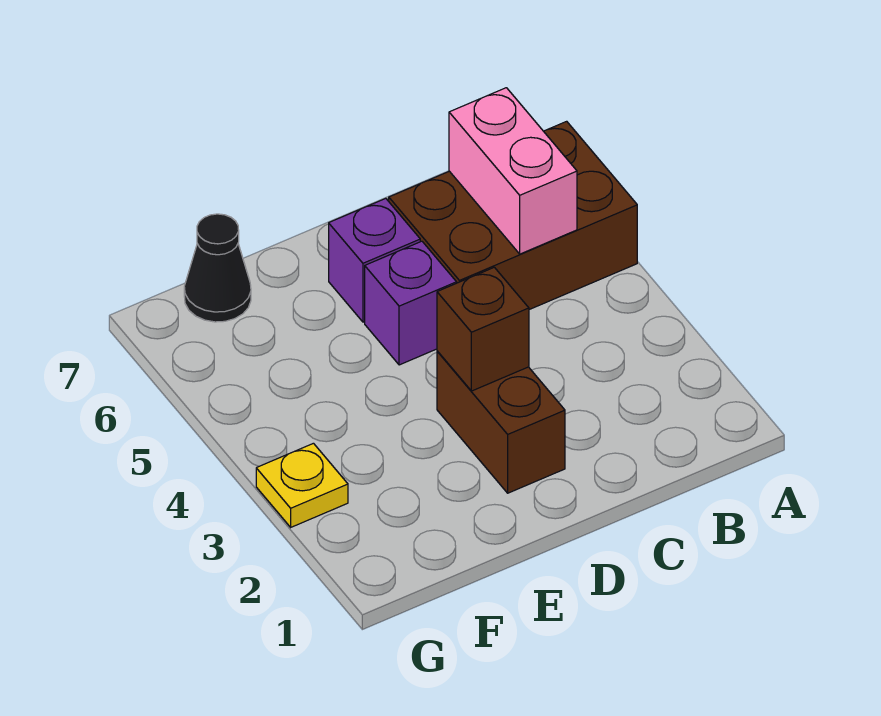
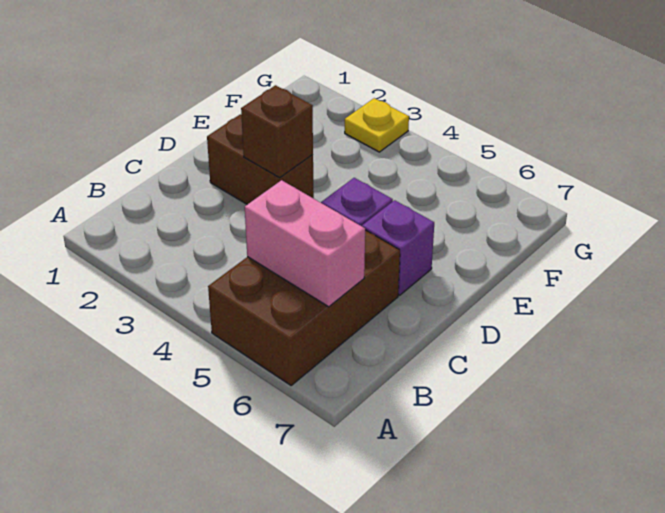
black 1x1 cone [184,214,251,322] -> none

